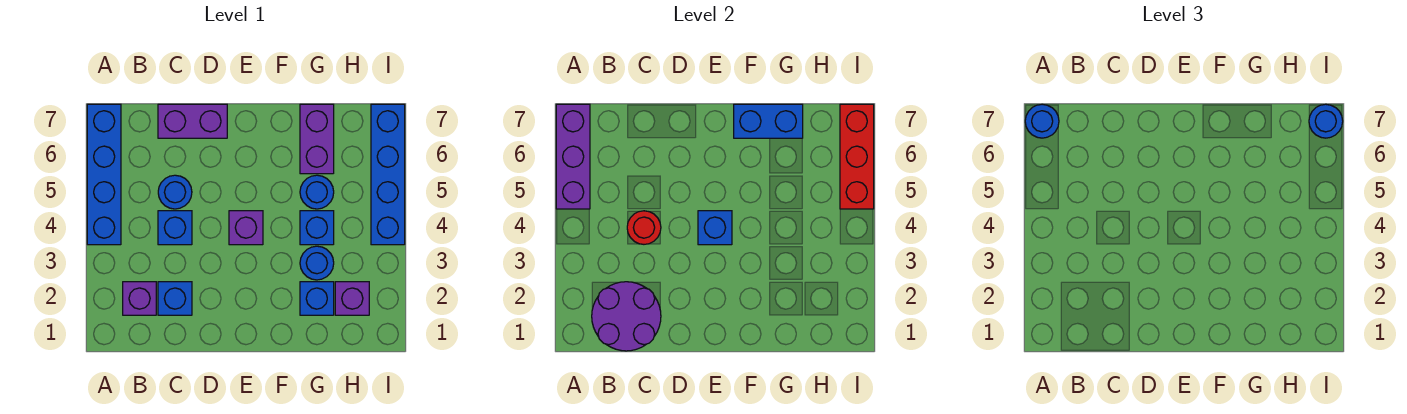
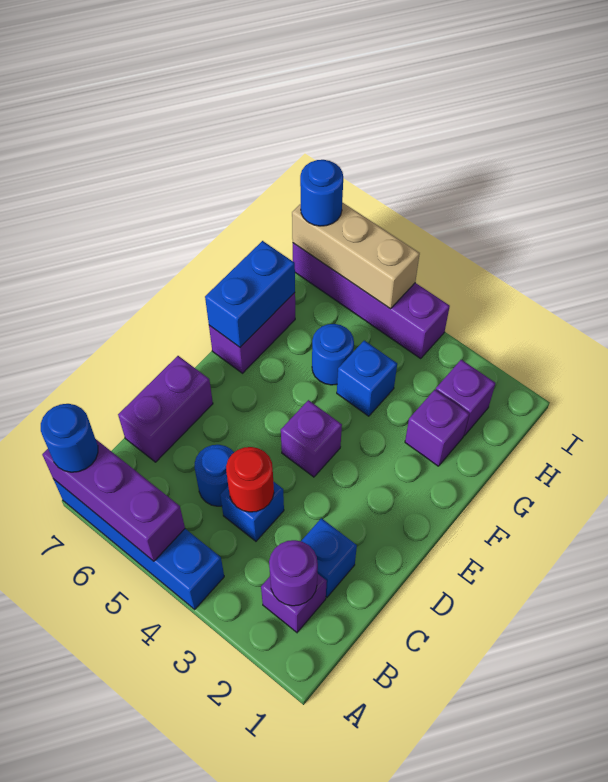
purple 2x2 round brick [592,282,661,351] -> purple 1x1 round brick [269,540,318,606]
blue 1x1 brick [698,211,732,245] -> none
blue 1x1 brick [300,282,334,315] -> purple 1x1 brick [405,390,469,466]
blue 1x1 round brick [300,246,334,280] -> none
purple 1x2 brick [300,104,334,174] -> purple 1x2 brick turned to [209,293,295,373]
blue 1x4 brick [371,104,405,245] -> purple 1x4 brick [293,243,450,358]
red 1x3 brick [840,104,874,209] -> tan 1x3 brick [292,202,420,309]

